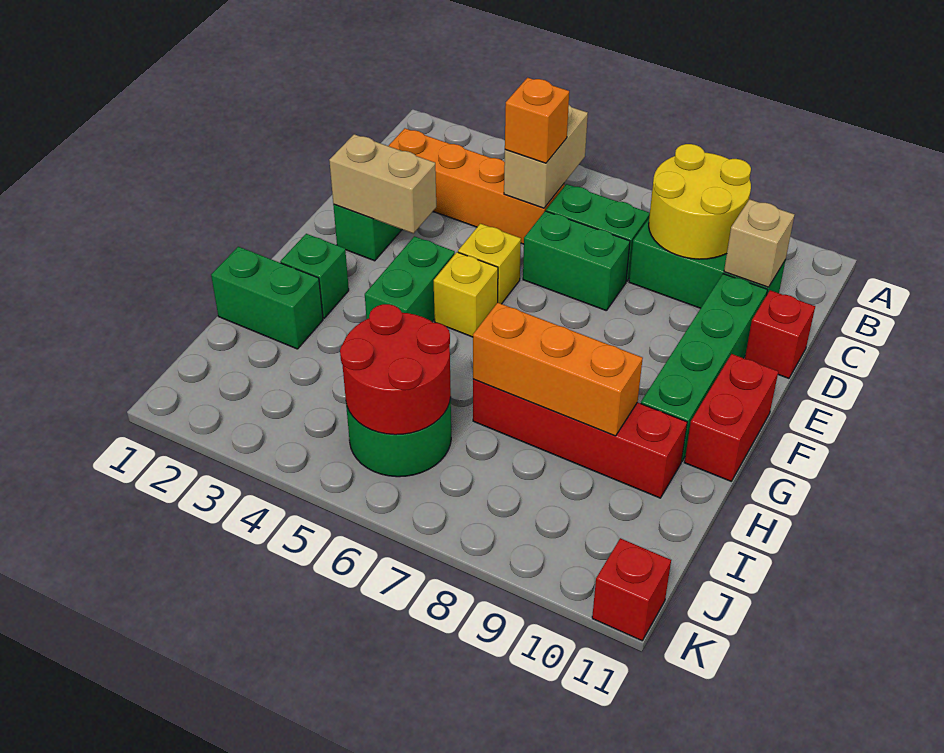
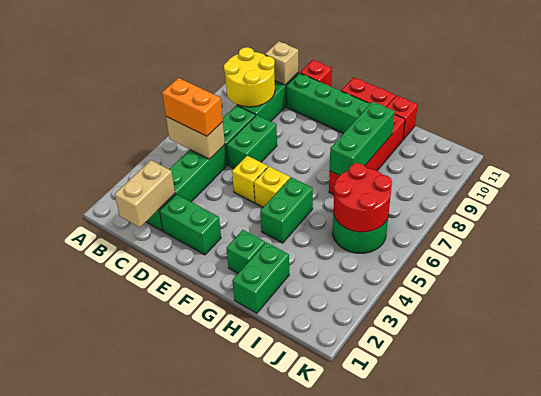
orange 1x4 brick [389,128,564,244] -> green 1x4 brick [146,145,227,231]
orange 1x1 brick [505,78,569,163] -> orange 1x2 brick [162,78,223,136]
tan 1x2 brick [329,134,436,233] -> tan 1x2 brick moved to [115,160,175,227]
green 1x2 brick [365,236,455,322] -> green 1x2 brick turned to [260,177,313,243]
orange 1x3 brick [473,303,643,436] -> green 1x3 brick [330,102,395,176]
red 1x1 brick [592,538,671,641] -> red 1x1 brick moved to [387,96,418,140]

